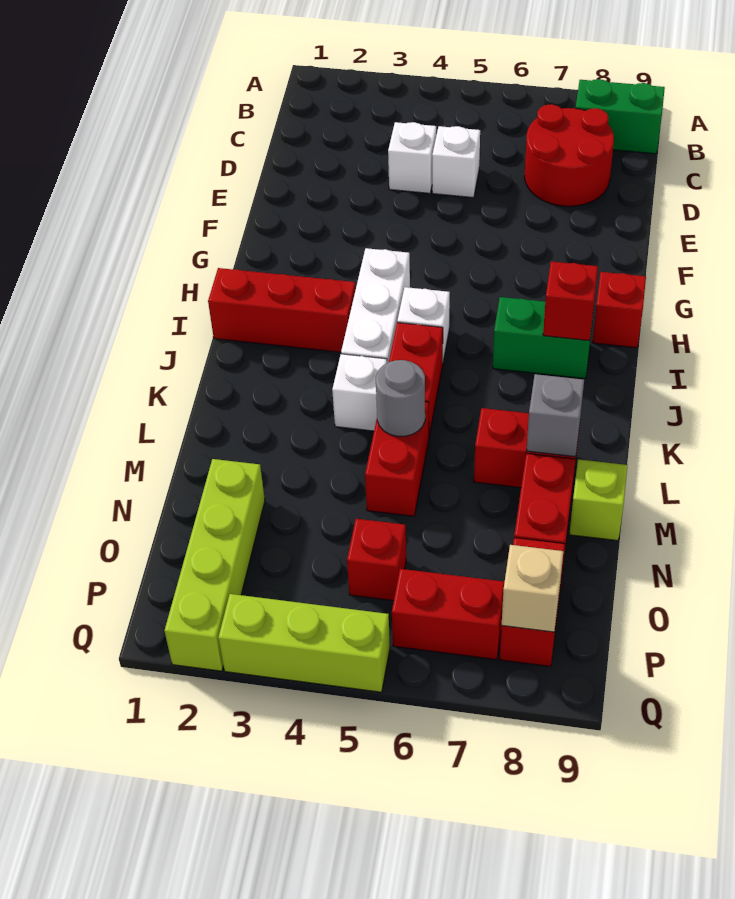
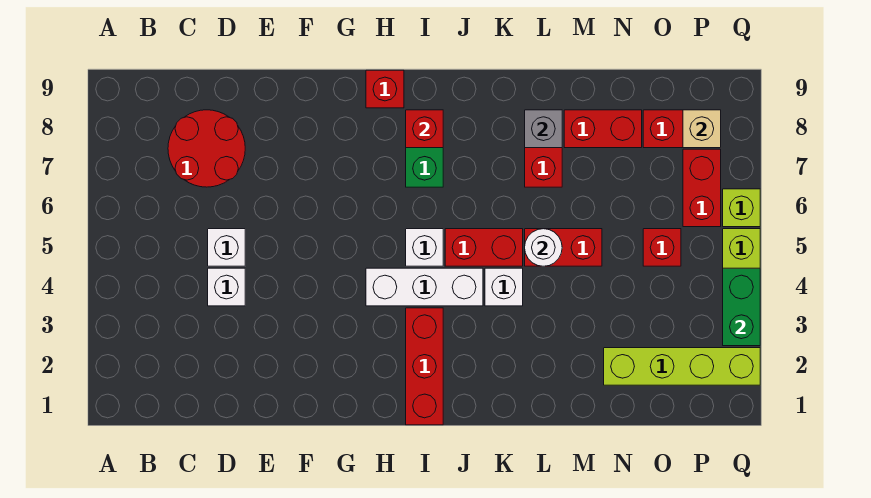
green 1x2 brick [576,79,665,154] -> green 1x2 brick moved to [723,268,760,346]
grey 1x1 round brick [376,360,425,436] -> white 1x1 round brick [525,229,562,266]
lime 1x1 brick [569,459,627,541] -> lime 1x1 brick moved to [723,189,760,227]

